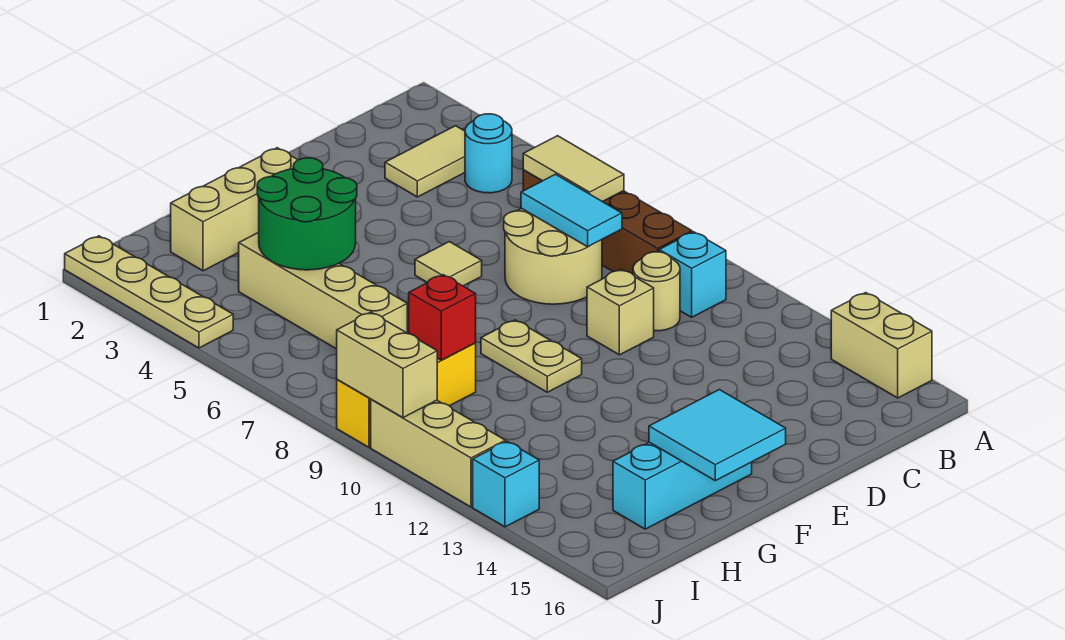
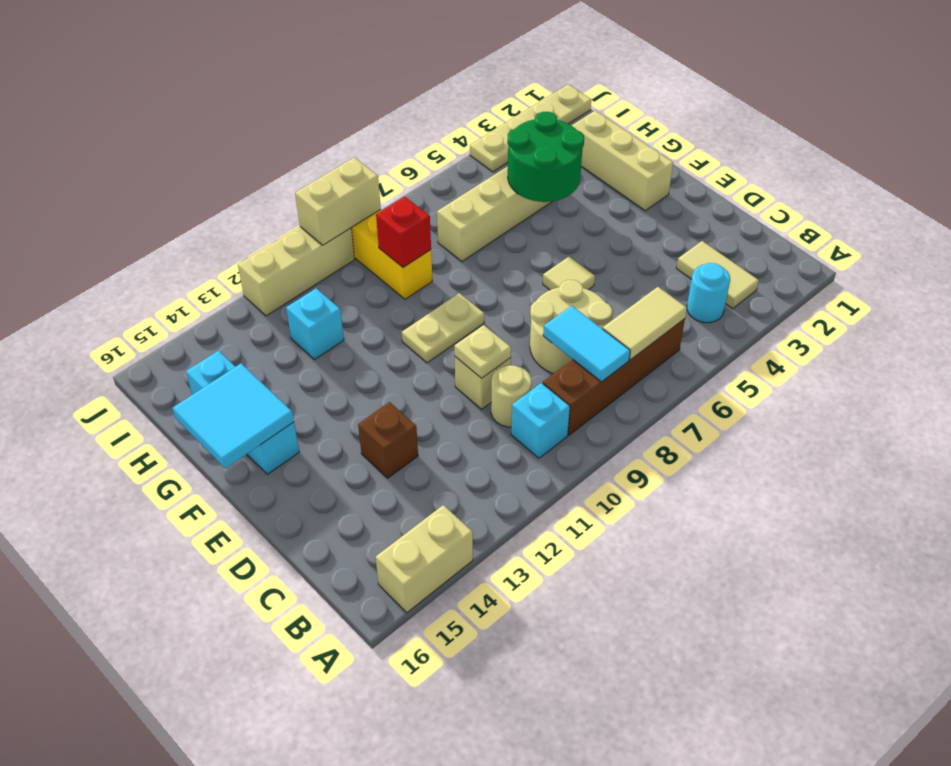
cyan 1x2 tile [521,174,622,247] -> cyan 1x2 tile turned to [543,306,630,382]
none -> tan 1x1 plate [454,325,511,378]
none -> brown 1x1 brick [358,402,418,478]
cyan 1x1 brick [473,441,539,527] -> cyan 1x1 brick moved to [286,288,344,360]

